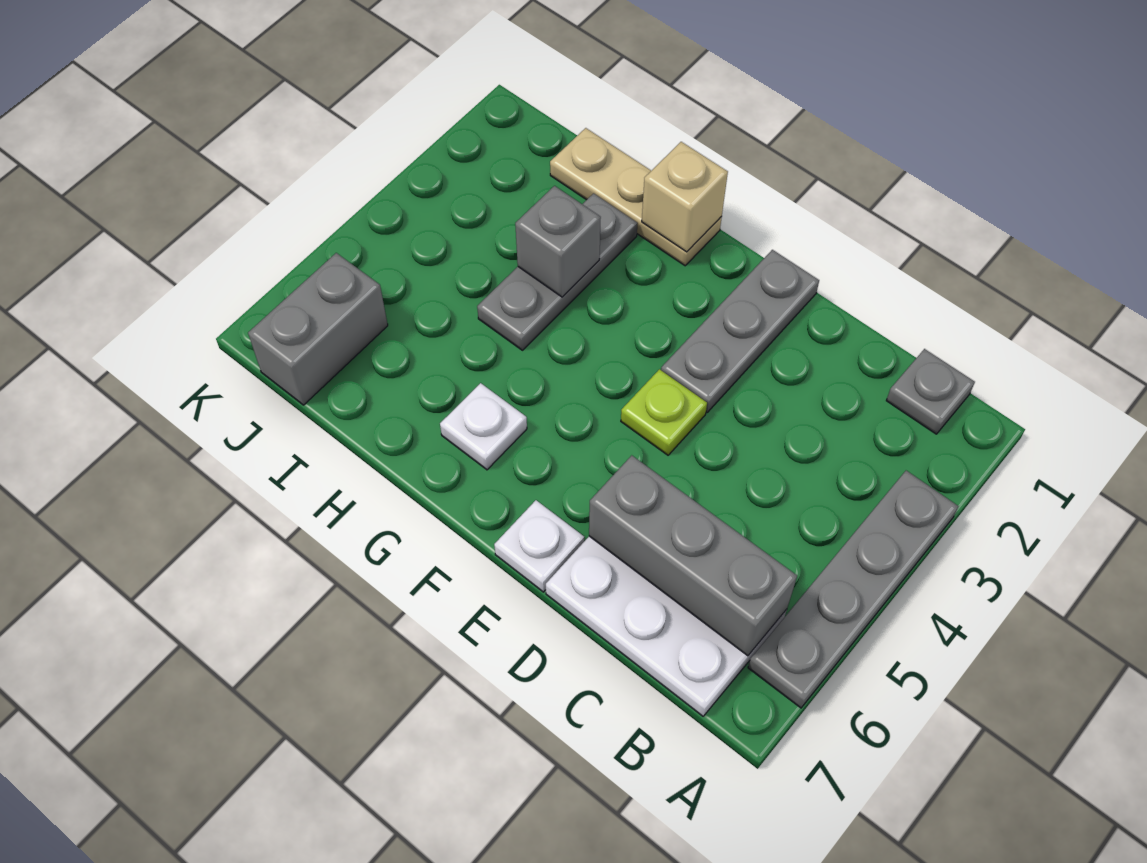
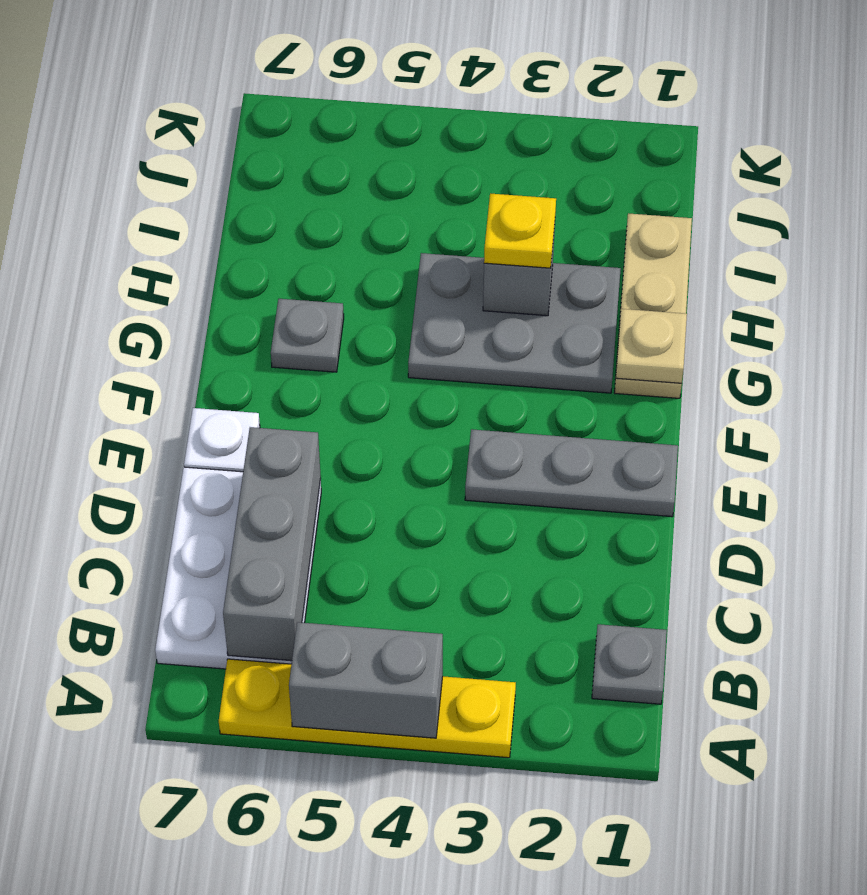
grey 1x4 plate [748,471,958,708] -> yellow 1x4 plate [219,659,516,758]
lime 1x1 plate [621,369,707,455] -> none
tan 1x1 brick [642,142,728,252] -> tan 1x1 plate [616,309,687,383]
white 1x1 plate [440,383,527,470] -> grey 1x1 plate [271,299,344,372]
grey 1x3 plate [477,193,638,350] -> grey 2x3 plate [408,253,621,393]
none -> yellow 1x1 plate [484,193,556,268]
grey 1x2 brick [248,253,388,405] -> grey 1x2 brick moved to [289,622,443,738]

